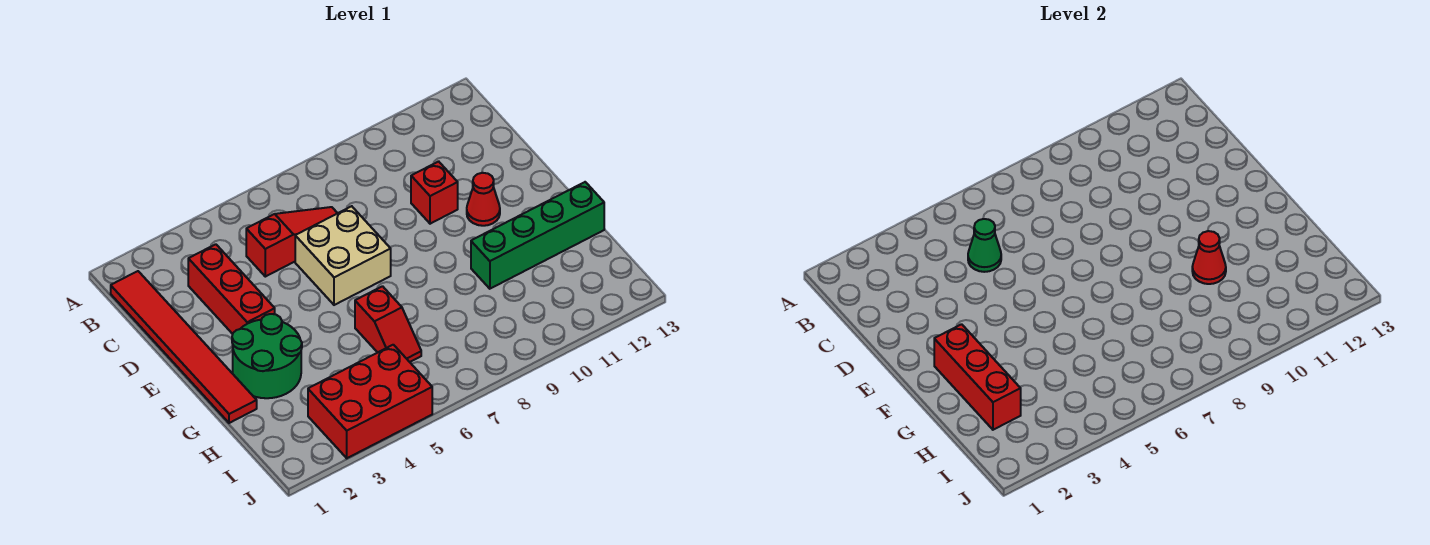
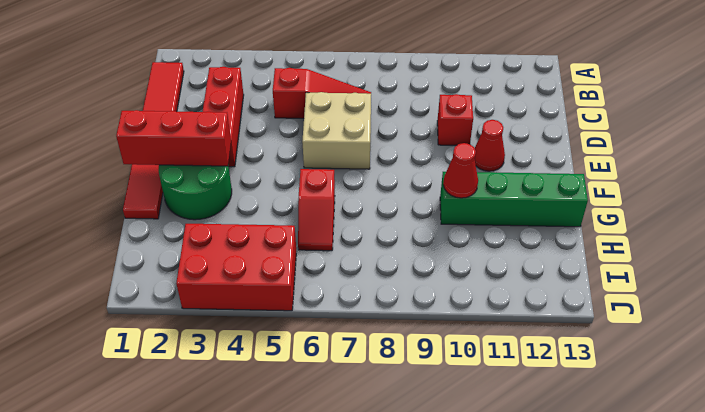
green 1x1 cone [968,219,1001,272] -> none
red 1x3 brick [934,324,1021,430] -> red 1x3 brick turned to [116,110,231,166]

